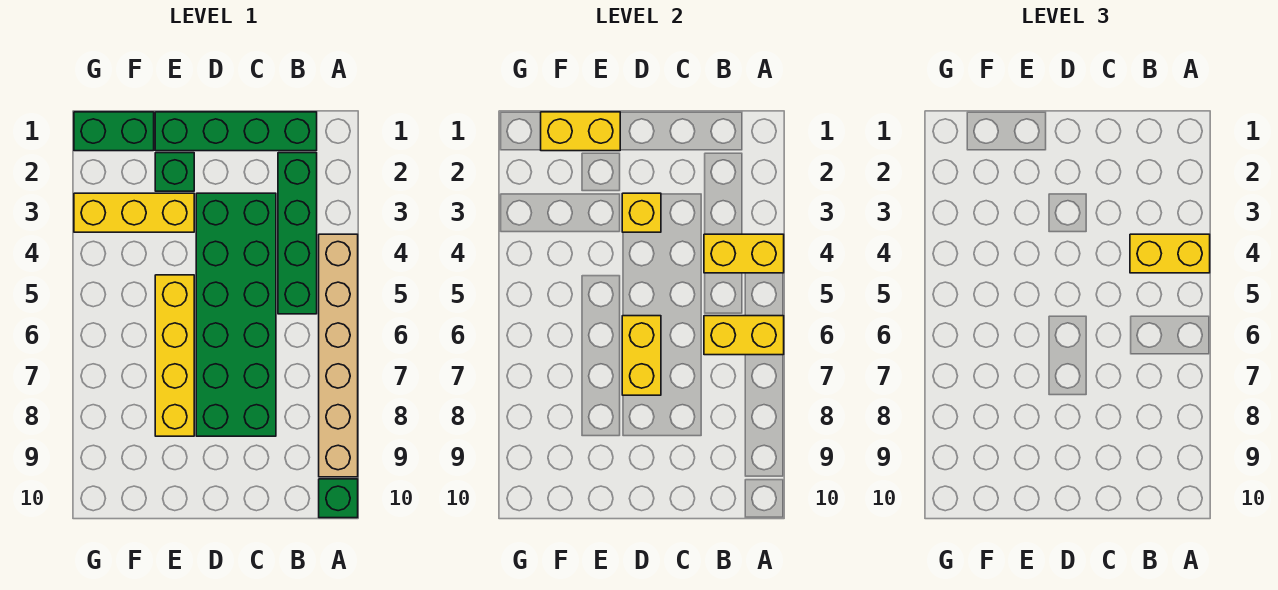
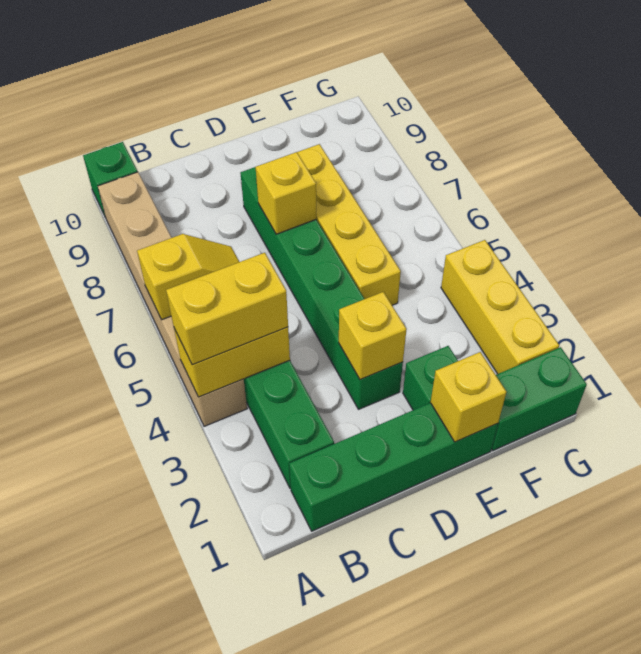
yellow 1x2 brick [704,316,784,355] -> yellow 1x2 slope [137,234,239,320]
green 2x6 brick [196,193,276,436] -> green 1x6 brick [240,167,403,409]
yellow 1x2 brick [622,316,661,395] -> yellow 1x1 brick [256,152,317,234]
yellow 1x2 brick [541,112,620,151] -> yellow 1x1 brick [431,352,506,442]
yellow 1x3 brick [74,193,194,232] -> yellow 1x3 brick turned to [441,240,559,374]

